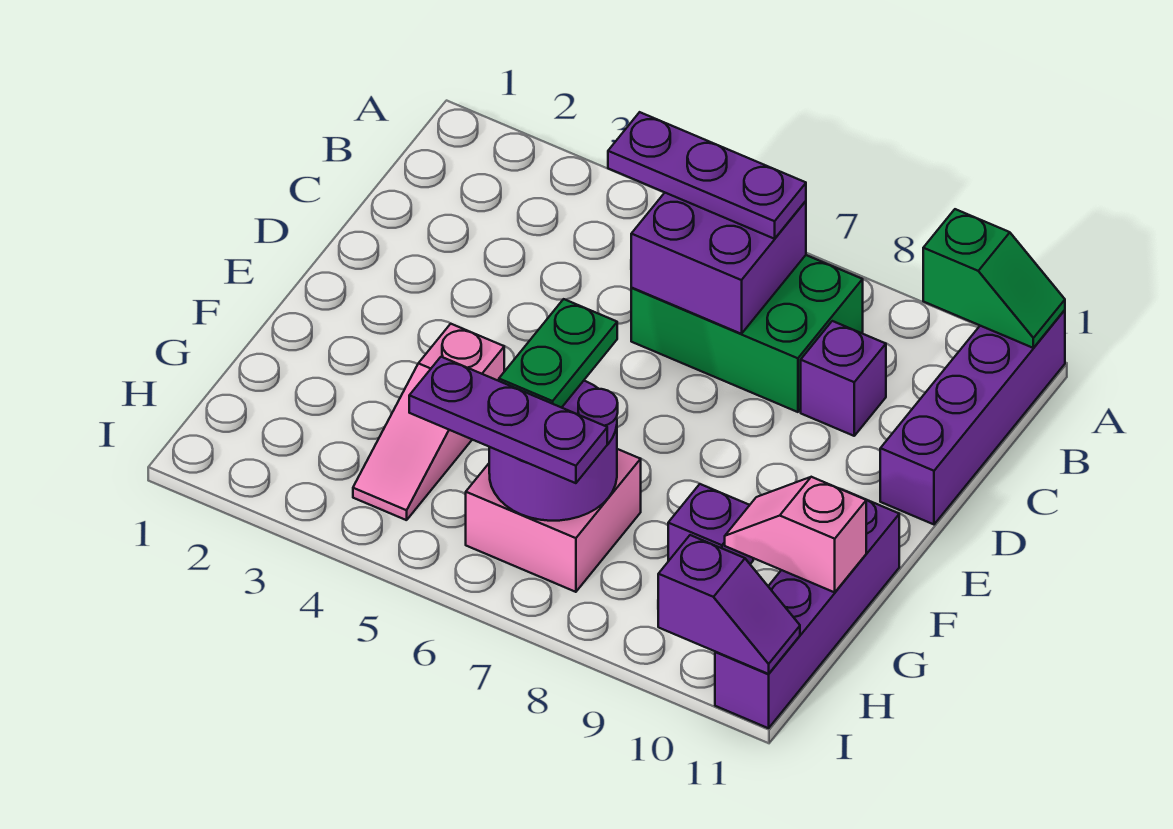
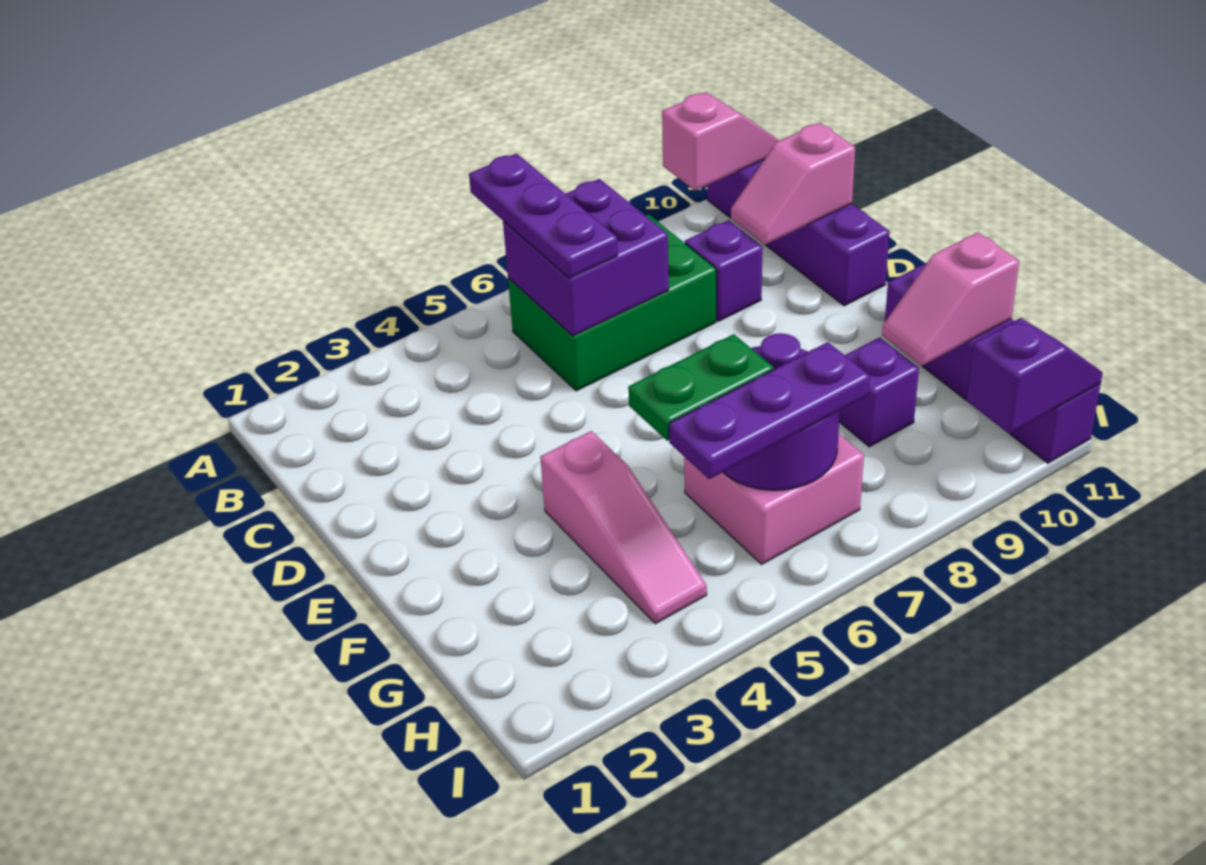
green 1x2 slope [923,209,1065,348] -> pink 1x2 slope [662,92,779,190]
purple 1x3 plate [608,112,806,239] -> purple 1x3 plate turned to [469,153,618,278]
none -> pink 1x2 slope [731,123,855,245]
green 1x2 plate [499,299,617,408] -> green 1x2 plate turned to [628,334,773,441]

